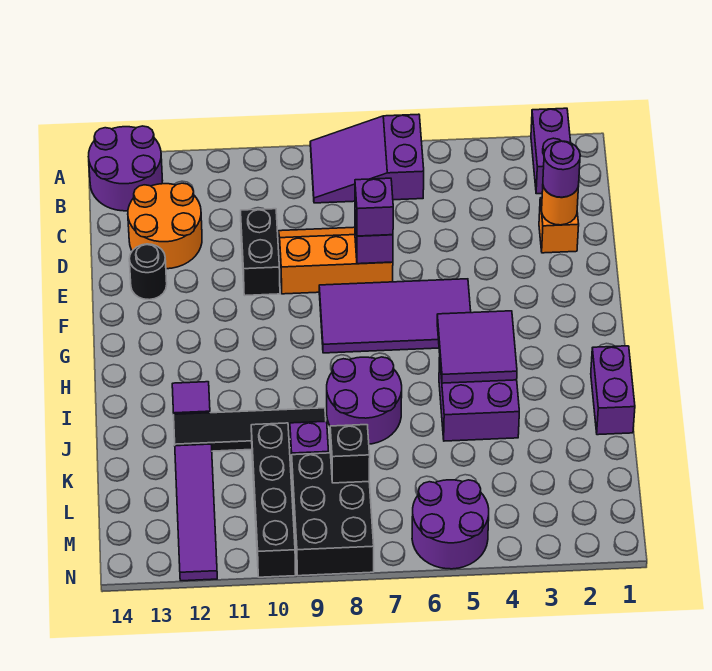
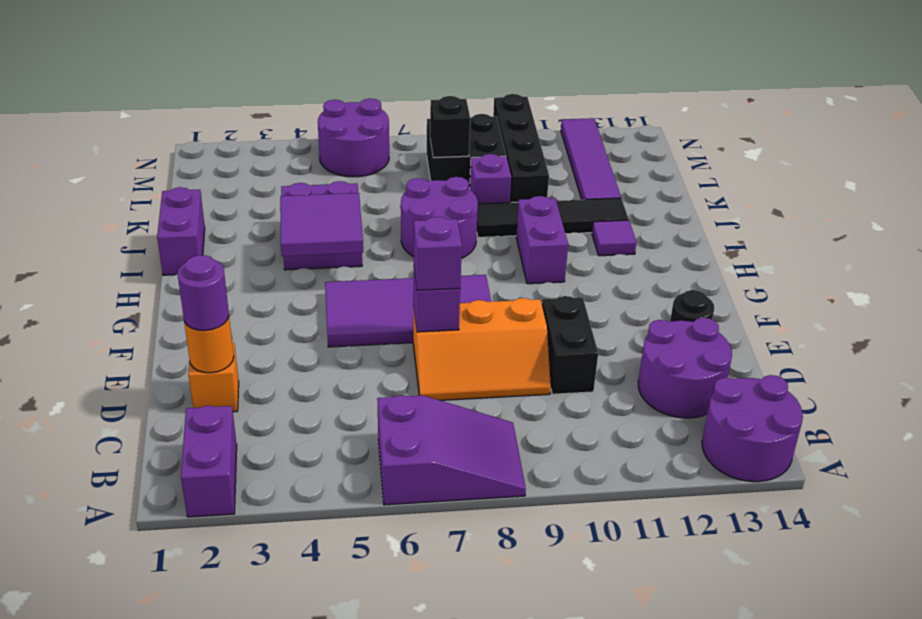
orange 2x2 round brick [128,183,202,269] -> purple 2x2 round brick [638,318,732,418]
none -> purple 1x2 brick [516,196,568,284]
black 2x3 brick [292,453,374,576] -> black 2x2 brick [427,114,506,189]

